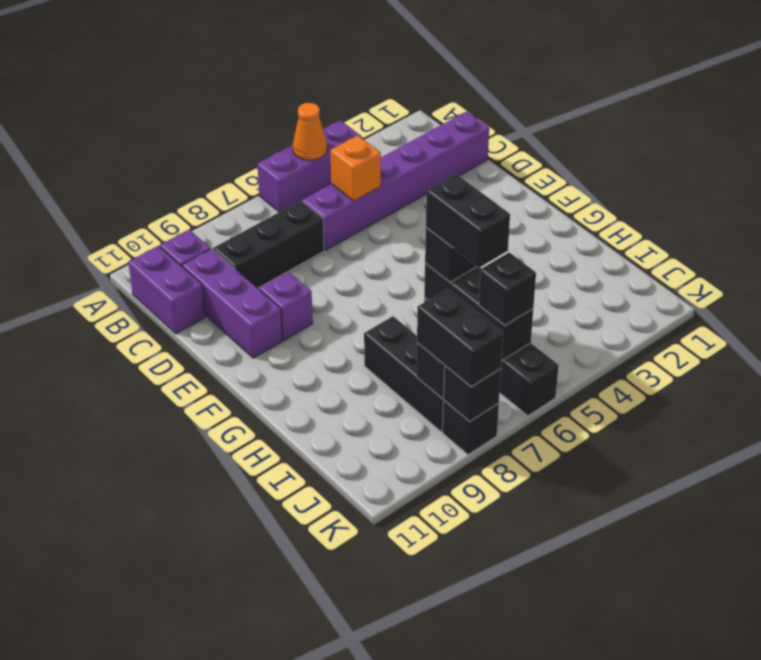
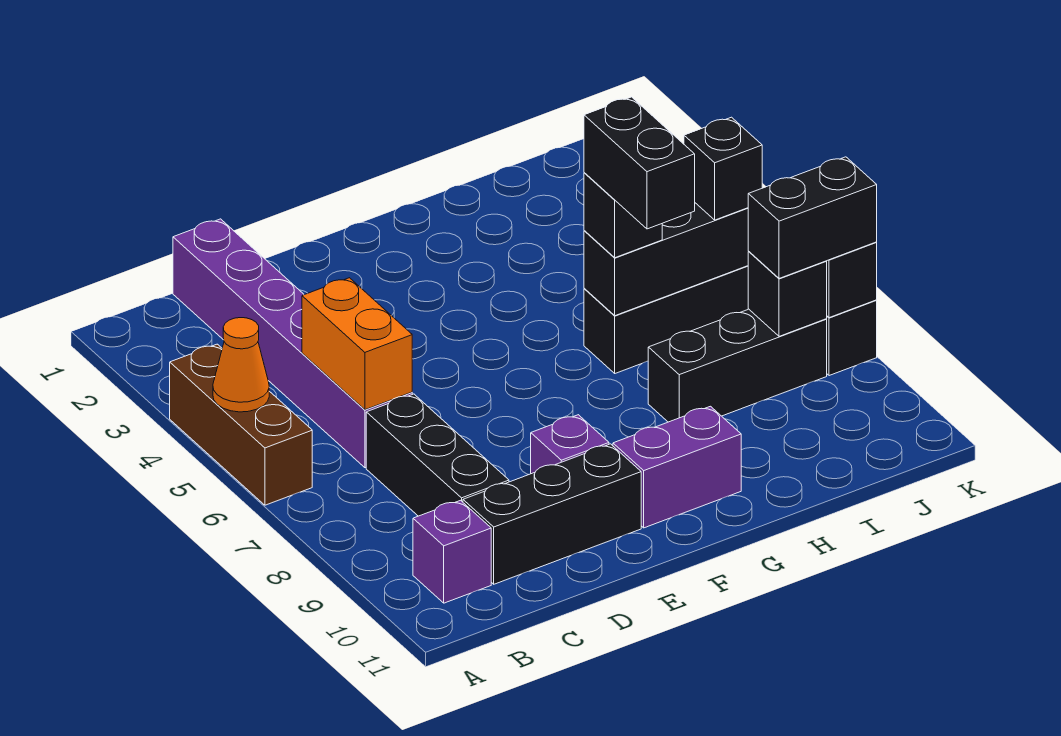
purple 1x3 brick [257,120,362,212] -> brown 1x3 brick [170,344,312,505]
purple 1x2 brick [128,246,205,334] -> purple 1x2 brick moved to [613,406,741,528]
orange 1x1 brick [331,136,381,201] -> orange 1x2 brick [302,278,412,410]
purple 1x3 brick [182,249,282,358] -> black 1x3 brick [463,444,641,584]
black 1x2 brick [426,174,510,268] -> black 1x2 brick turned to [584,97,695,229]

